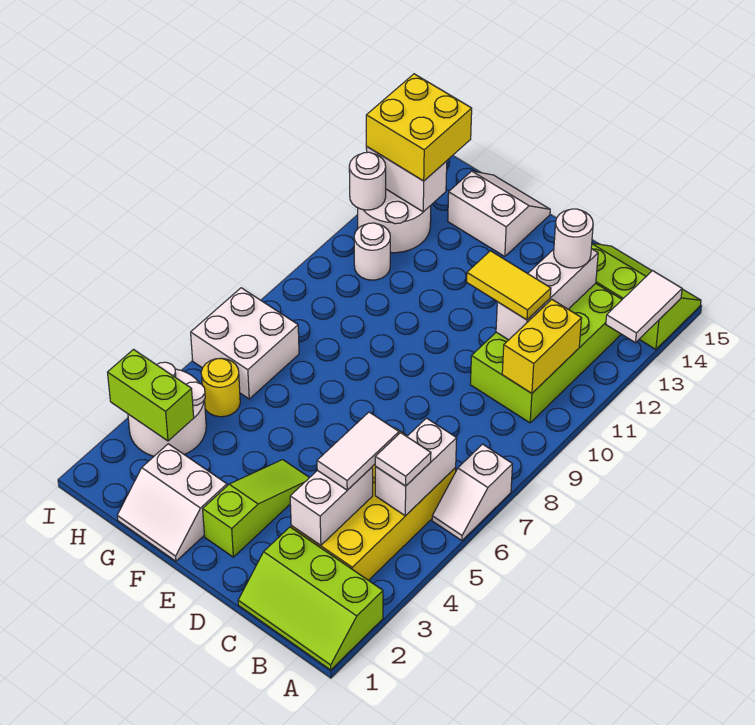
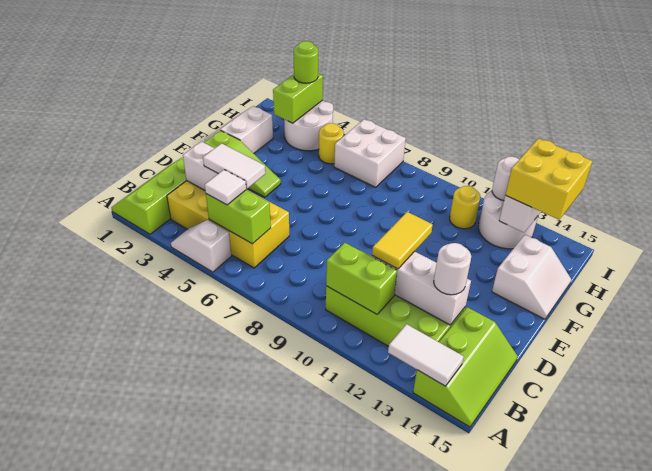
white 1x2 slope [432,444,513,541] -> white 1x2 slope moved to [171,220,231,272]
white 1x2 brick [375,418,457,516] -> lime 1x2 brick [206,190,271,244]
yellow 1x2 brick [502,299,582,393] -> lime 1x2 brick [326,243,397,314]
white 1x1 round brick [354,223,390,280] -> yellow 1x1 round brick [450,186,480,229]
none -> lime 1x1 round brick [294,41,318,83]

